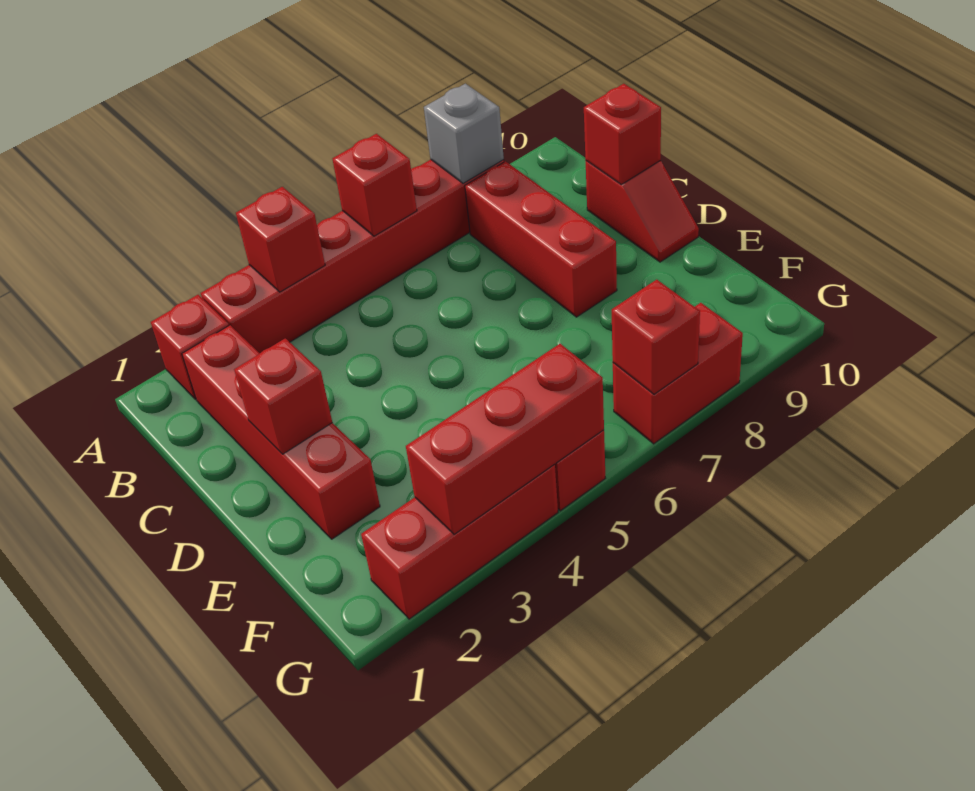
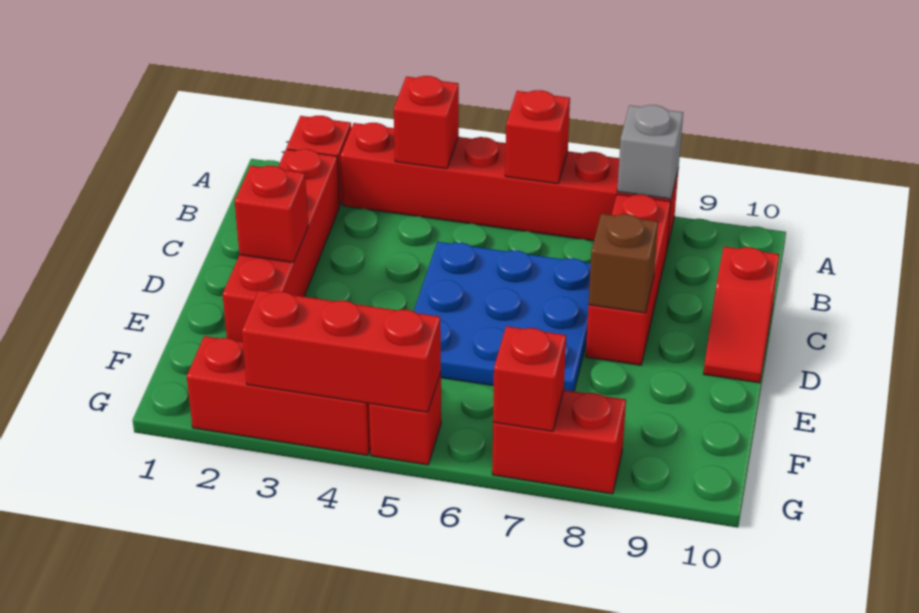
none -> blue 3x3 plate [414,242,591,392]
red 1x1 brick [584,84,661,185] -> none
none -> brown 1x1 brick [589,214,658,313]

